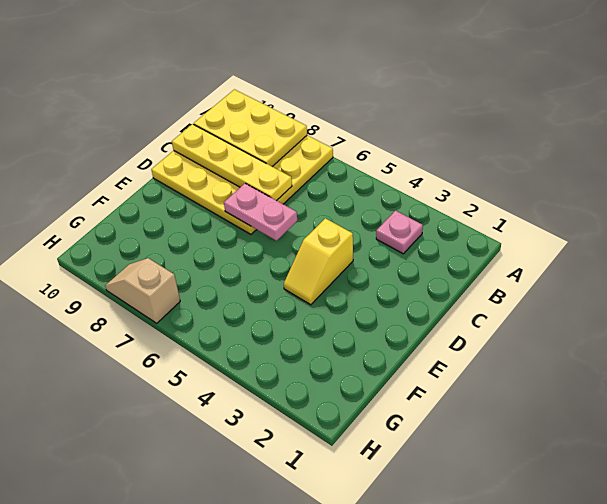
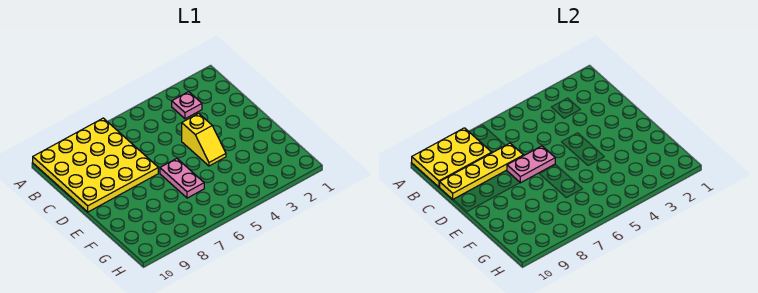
none -> pink 1x2 plate [160,159,204,198]
tan 1x2 slope [105,258,180,323] -> none

